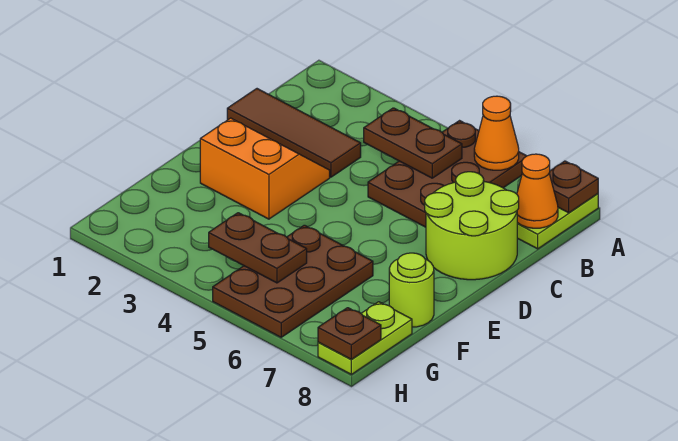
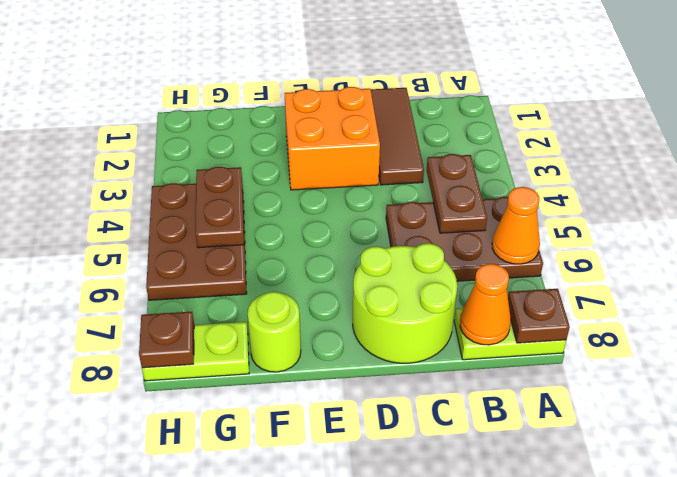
orange 2x2 slope [200,118,330,219] -> orange 2x2 brick [285,87,380,190]
brown 2x3 plate [213,225,373,337] -> brown 2x3 plate turned to [146,183,247,300]

